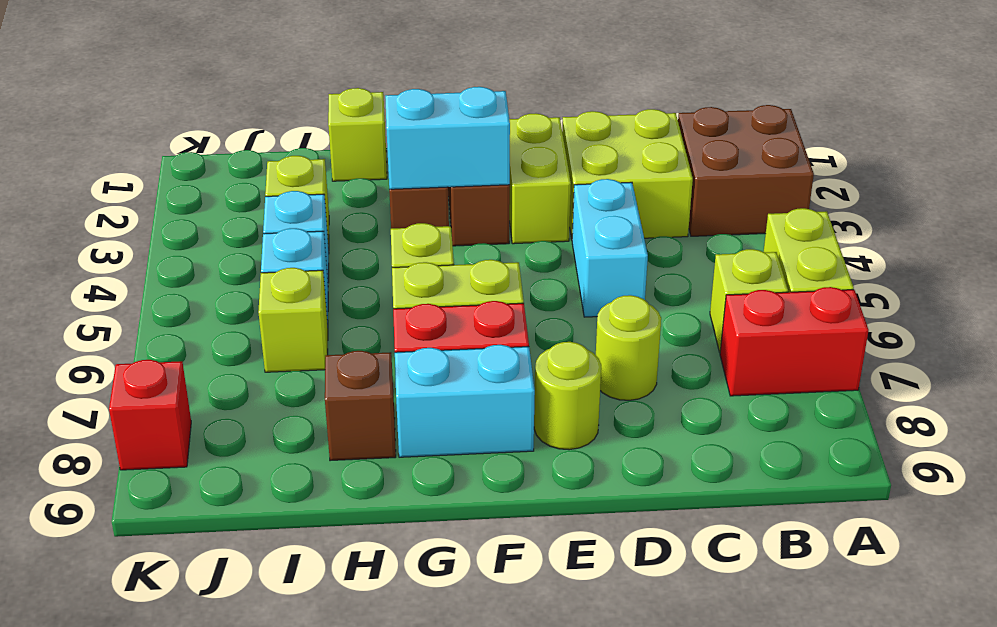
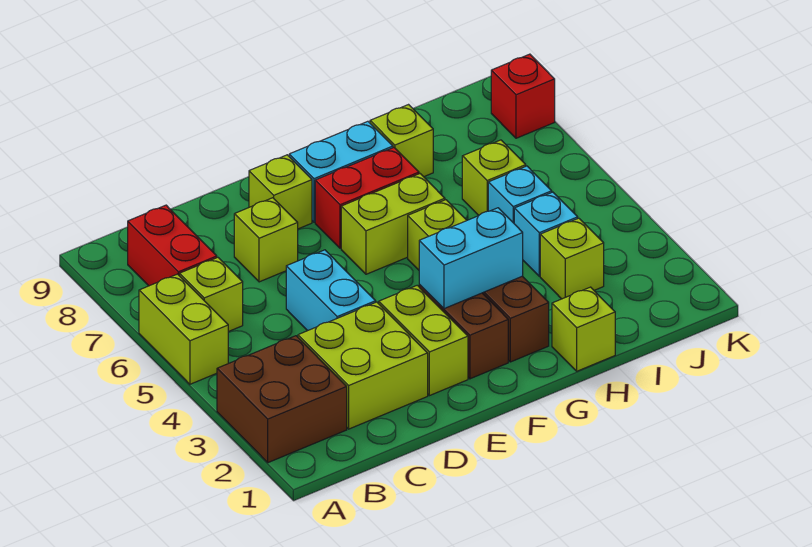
red 1x2 brick [720,287,869,396] -> red 1x2 brick turned to [128,205,217,286]
lime 1x1 round brick [596,295,661,400] -> lime 1x1 brick [234,198,298,282]
lime 1x1 round brick [534,342,601,450] -> lime 1x1 brick [249,155,312,229]
brown 1x1 brick [325,351,396,461] -> lime 1x1 brick [370,105,433,177]

